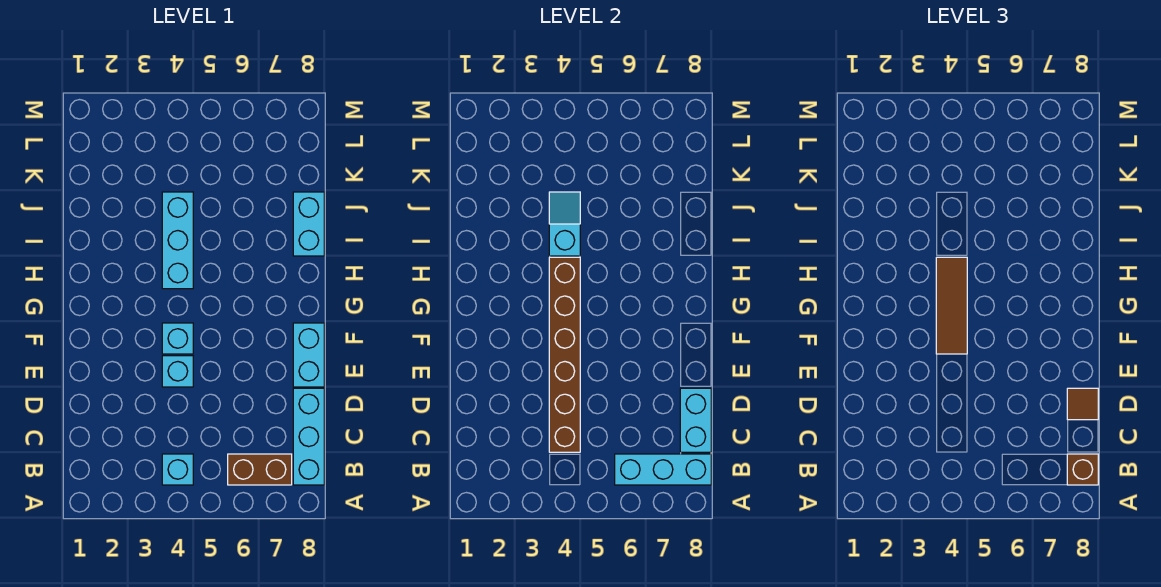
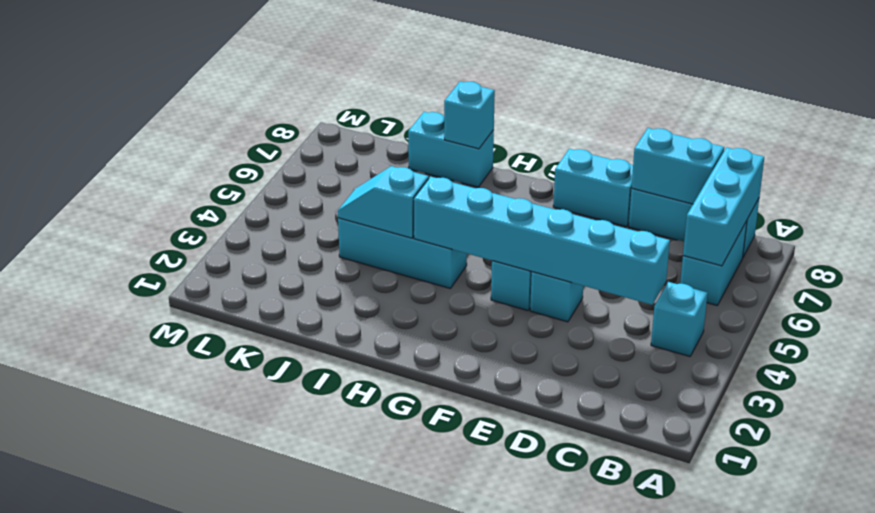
brown 1x2 brick [228,454,292,485] -> cyan 1x2 brick [680,221,747,305]
brown 1x1 brick [1067,454,1098,485] -> none
brown 1x6 brick [549,257,580,452] -> cyan 1x6 brick [414,177,670,305]
brown 1x1 tile [1067,388,1098,420] -> none
brown 1x3 tile [936,257,967,354] -> none
none -> cyan 1x1 brick [444,82,495,149]

